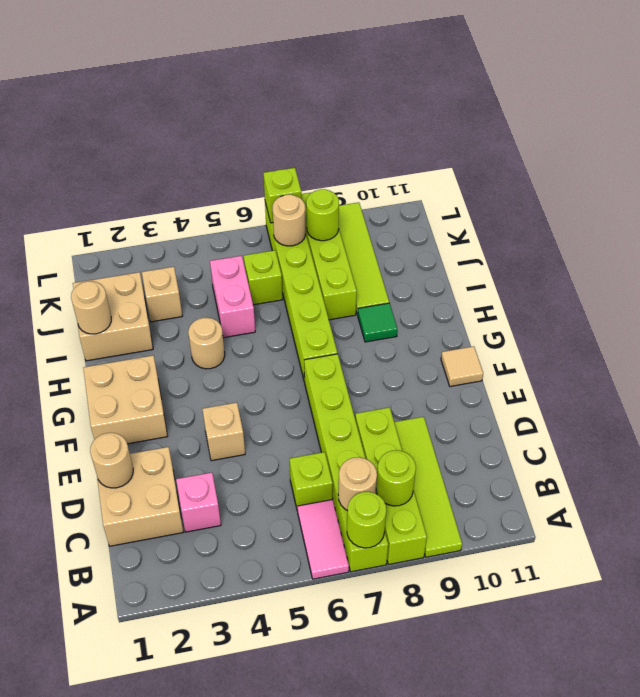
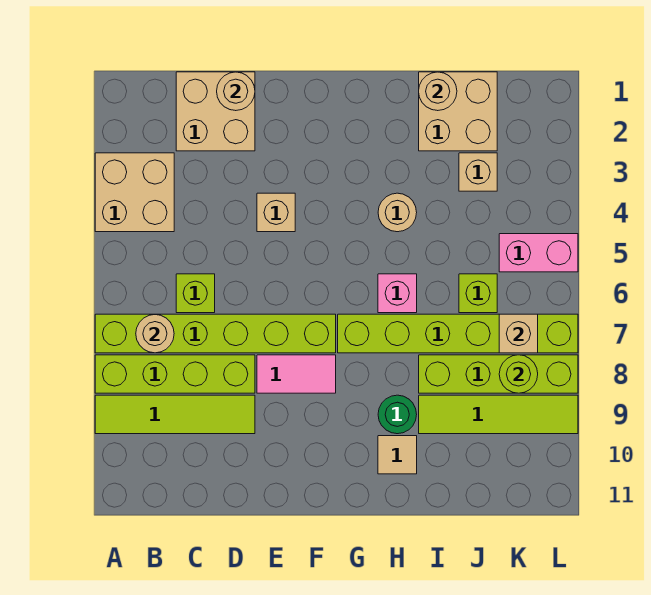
pink 1x2 tile [297,499,349,579] -> pink 1x2 tile moved to [257,355,336,393]
lime 1x1 round brick [347,492,386,548] -> none
lime 1x1 round brick [376,450,416,506] -> none
pink 1x1 brick [176,473,221,532] -> pink 1x1 brick moved to [378,274,417,313]
tan 2x2 brick [83,355,168,444] -> tan 2x2 brick moved to [95,153,174,232]
tan 1x1 tile [441,346,483,387] -> tan 1x1 tile moved to [378,436,417,474]
green 1x1 tile [358,303,397,342] -> green 1x1 round brick [378,395,417,434]
pink 1x2 brick [210,256,255,338] -> pink 1x2 brick moved to [499,234,578,272]
tan 1x1 round brick [273,195,306,246] -> tan 1x1 brick [499,314,538,353]
lime 1x1 brick [263,168,302,223] -> none

